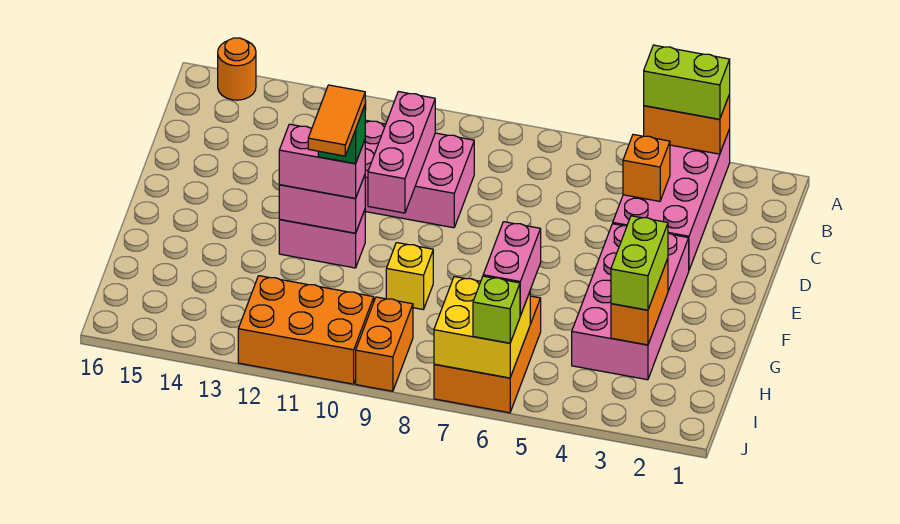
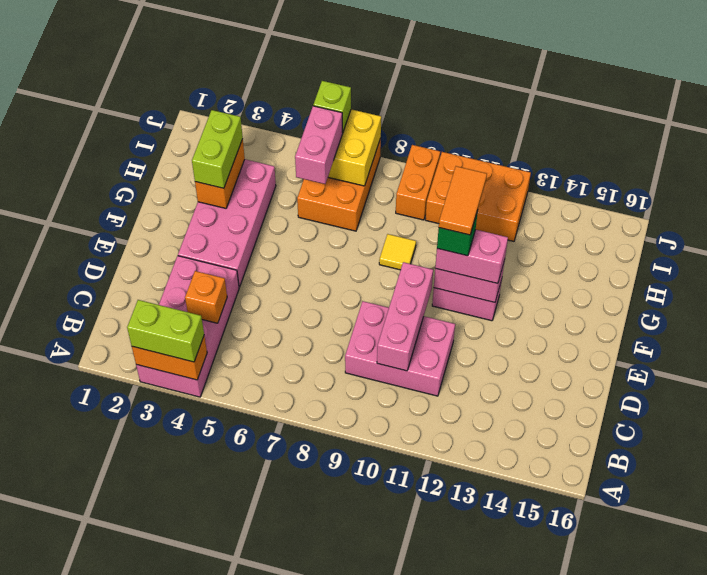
orange 1x1 round brick [218,38,256,100] -> none
yellow 1x1 brick [386,243,433,310] -> yellow 1x1 tile [379,234,416,270]

